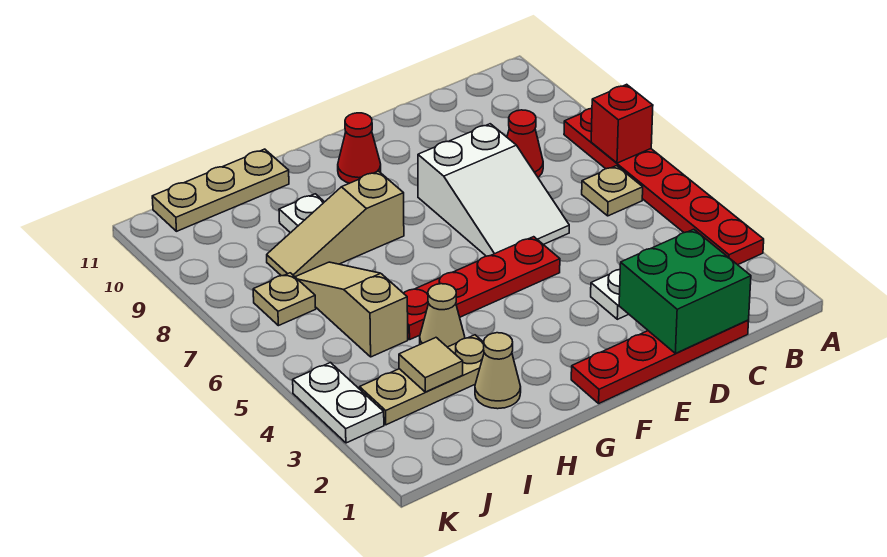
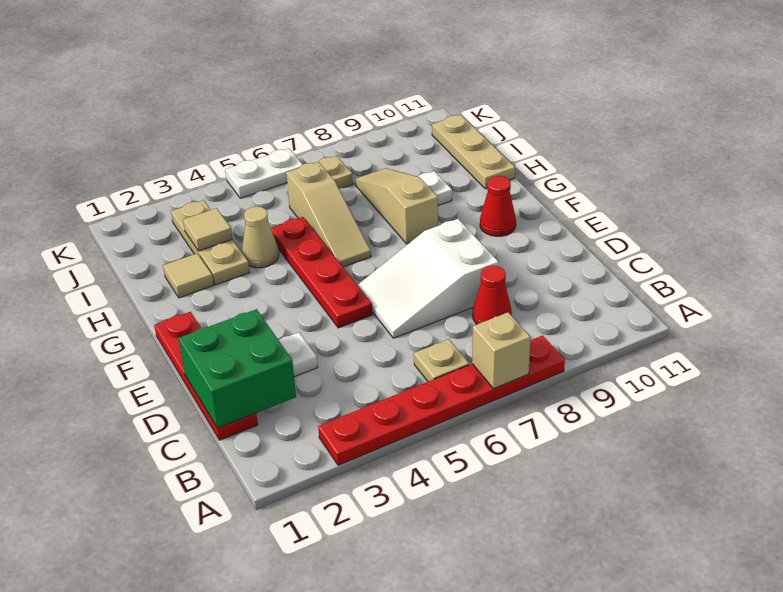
red 1x1 brick [591,84,653,163] -> tan 1x1 brick [472,312,531,389]
tan 1x1 cone [475,333,521,409] -> tan 1x1 tile [163,253,213,298]
tan 1x3 slope [296,262,408,357] -> tan 1x3 slope turned to [286,162,371,267]
white 1x2 plate [293,362,384,443] -> white 1x2 plate moved to [225,148,303,198]

